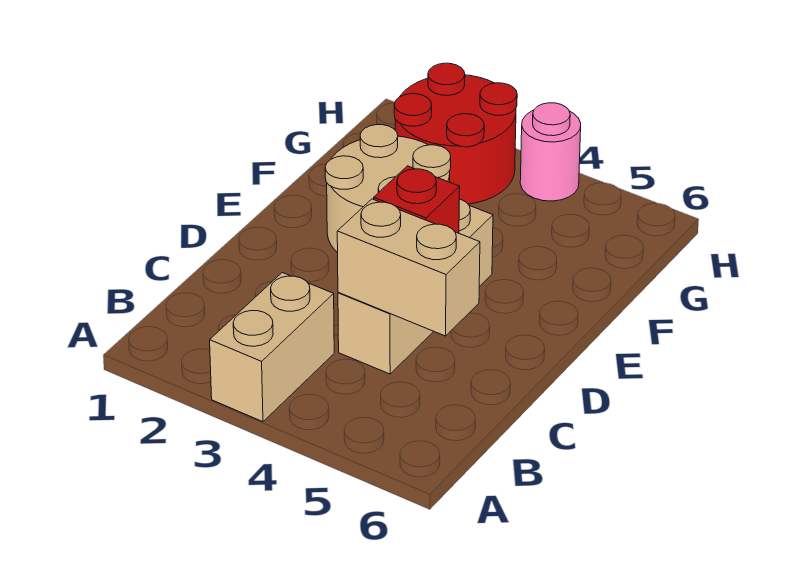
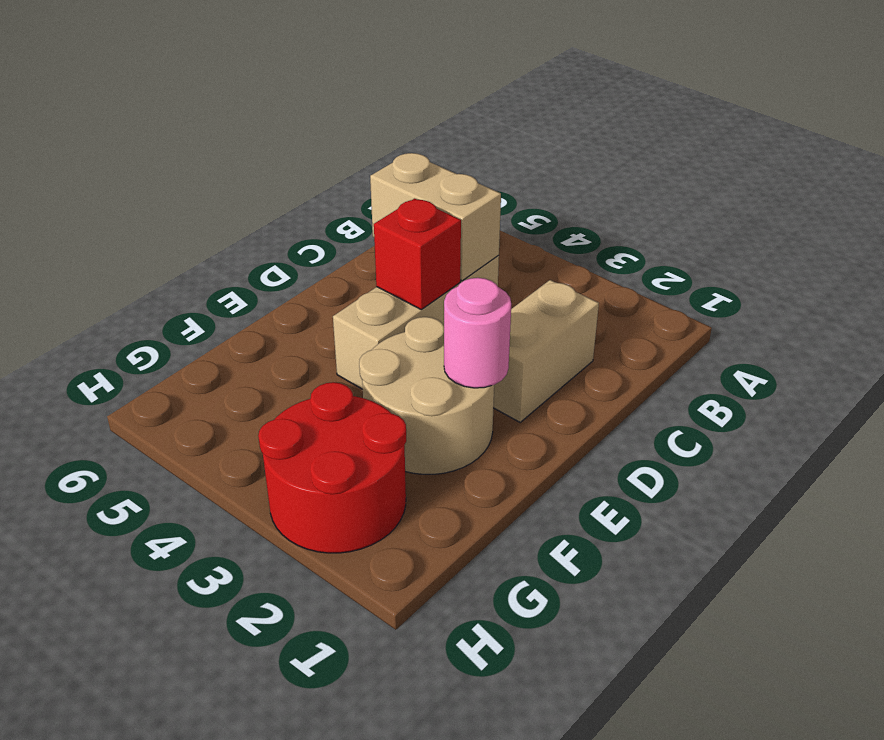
tan 1x2 brick [210,273,334,422] -> tan 1x2 brick moved to [493,280,599,422]
pink 1x1 round brick [520,103,581,201] -> pink 1x1 round brick moved to [444,278,511,388]

